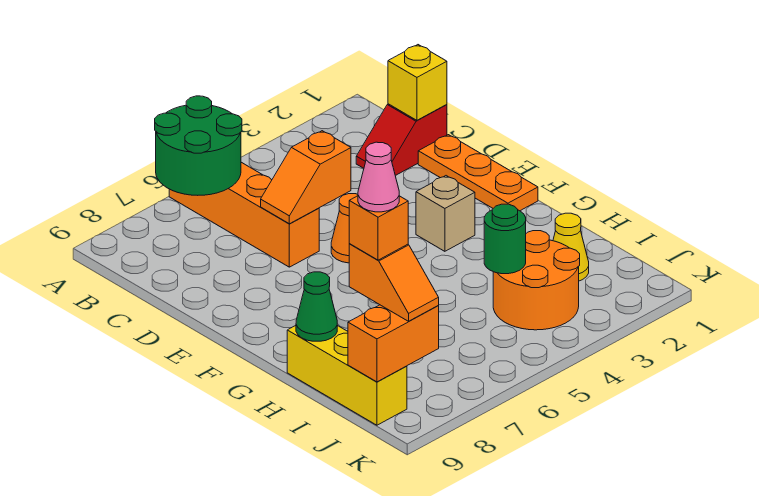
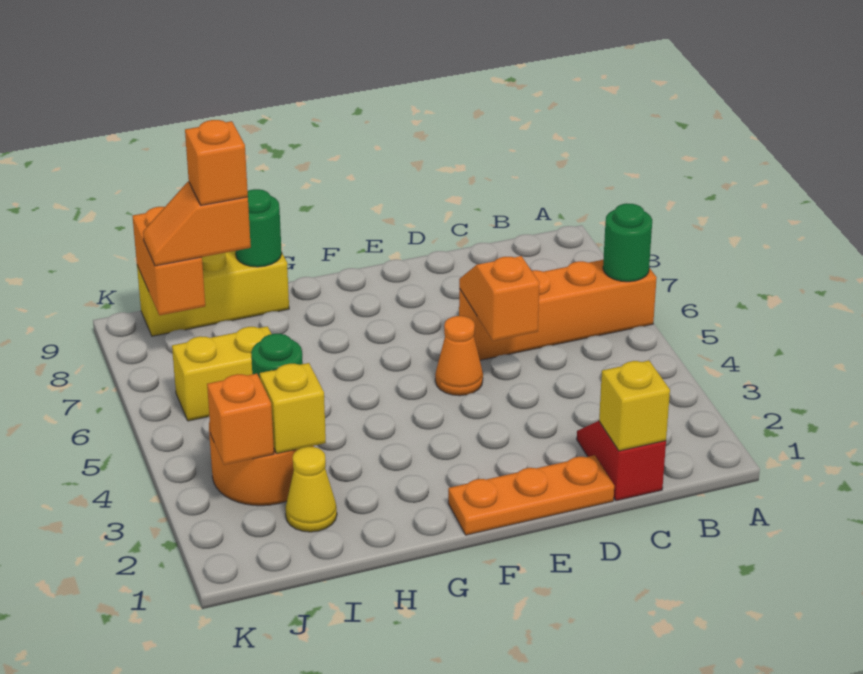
green 2x2 round brick [155,96,242,195] -> green 1x1 round brick [603,203,652,282]
tan 1x1 brick [416,176,475,251] -> none
green 1x1 cone [296,272,337,341] -> green 1x1 round brick [236,189,282,267]
none -> yellow 1x1 brick [260,363,326,453]
none -> yellow 1x2 brick [172,326,271,421]
pink 1x1 cone [358,142,399,212] -> none
none -> orange 1x1 brick [207,374,274,465]

